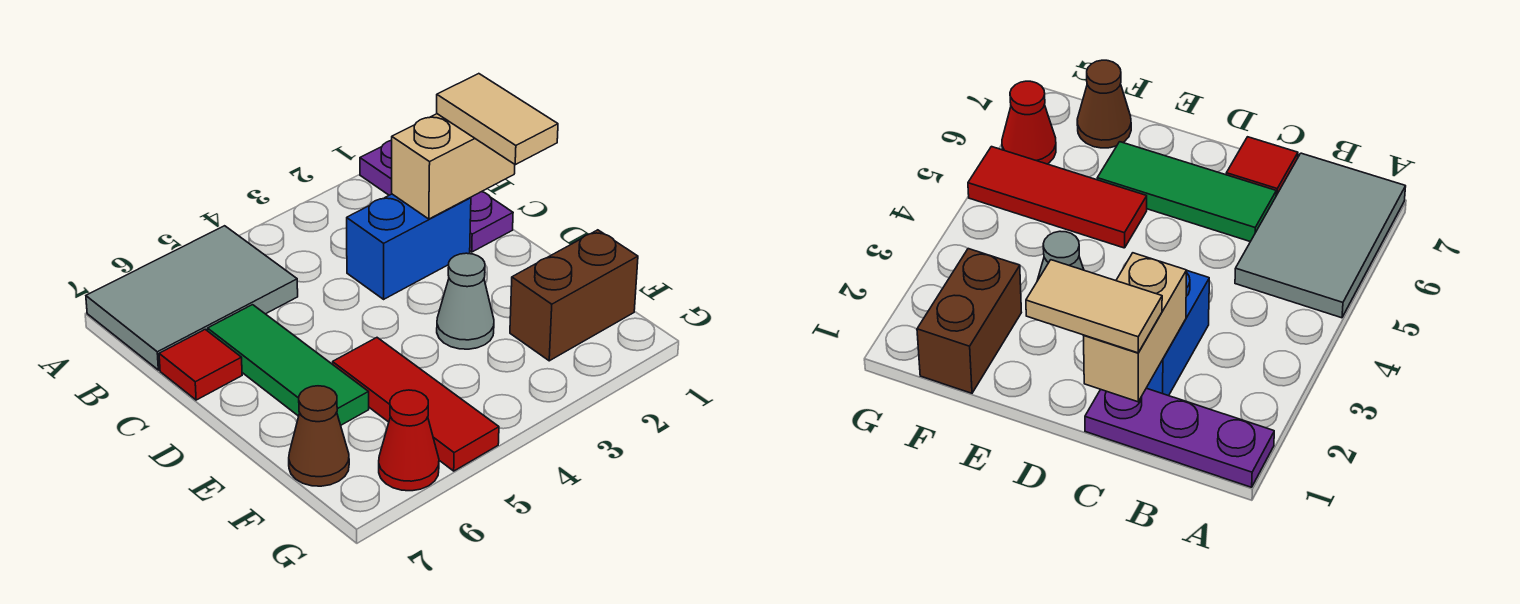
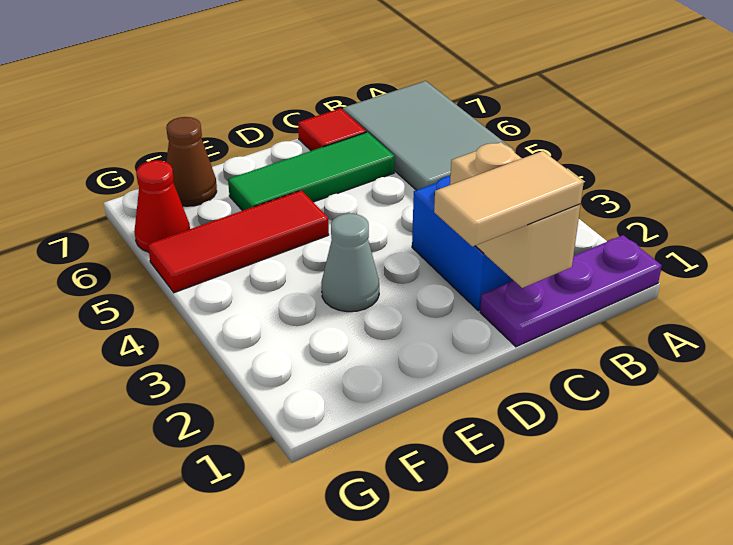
brown 1x2 brick [510,230,638,361] -> none

